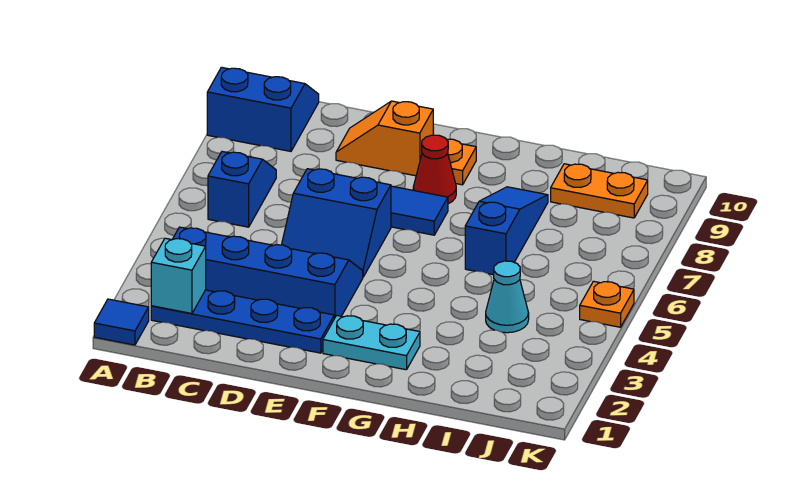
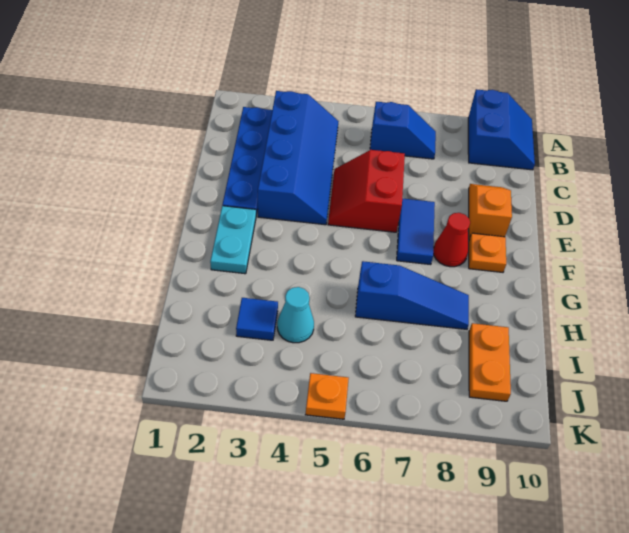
blue 1x1 tile [94,299,149,345] -> blue 1x1 tile moved to [236,298,278,340]
cyan 1x1 brick [151,238,206,313] -> none
blue 2x2 slope [282,169,391,277] -> red 2x2 slope [328,150,405,232]

